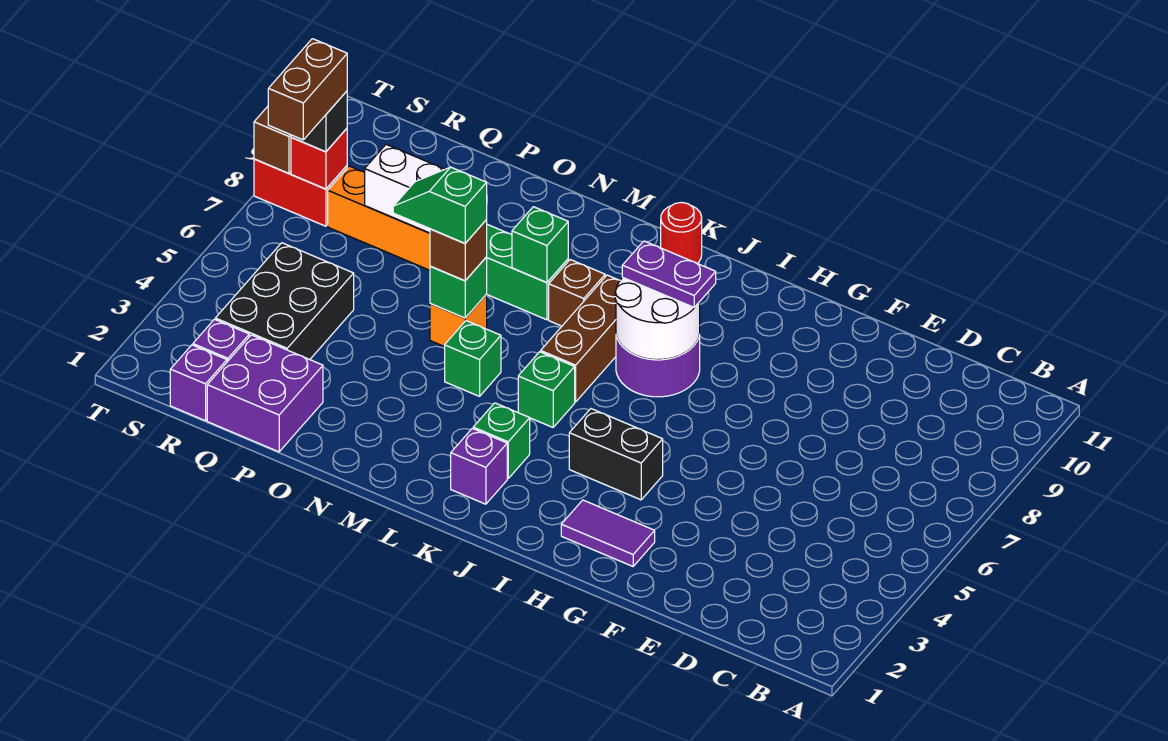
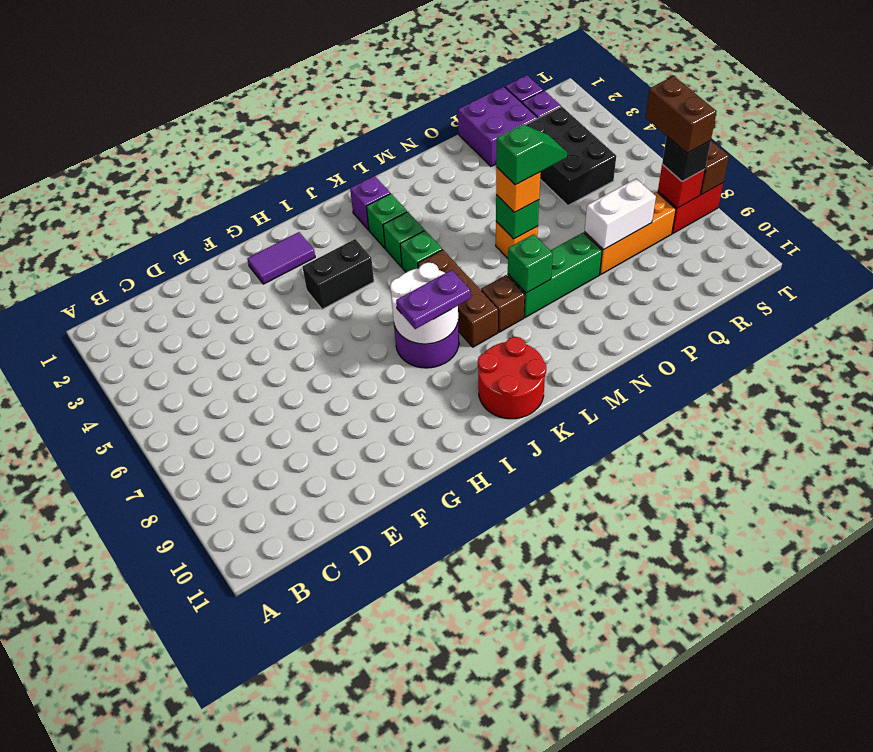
red 1x1 round brick [661,202,702,263] -> red 2x2 round brick [478,337,546,419]
green 1x1 brick [445,321,501,396] -> green 1x1 brick moved to [383,212,424,267]
brown 1x1 brick [430,220,487,281] -> orange 1x1 brick [496,167,541,213]

